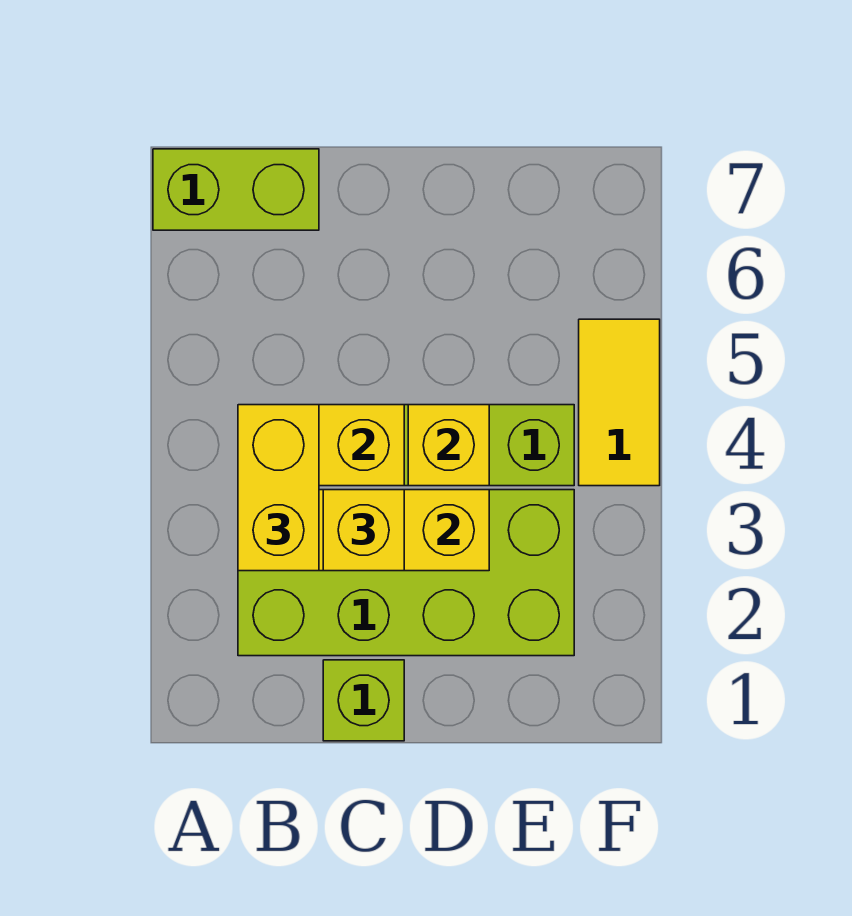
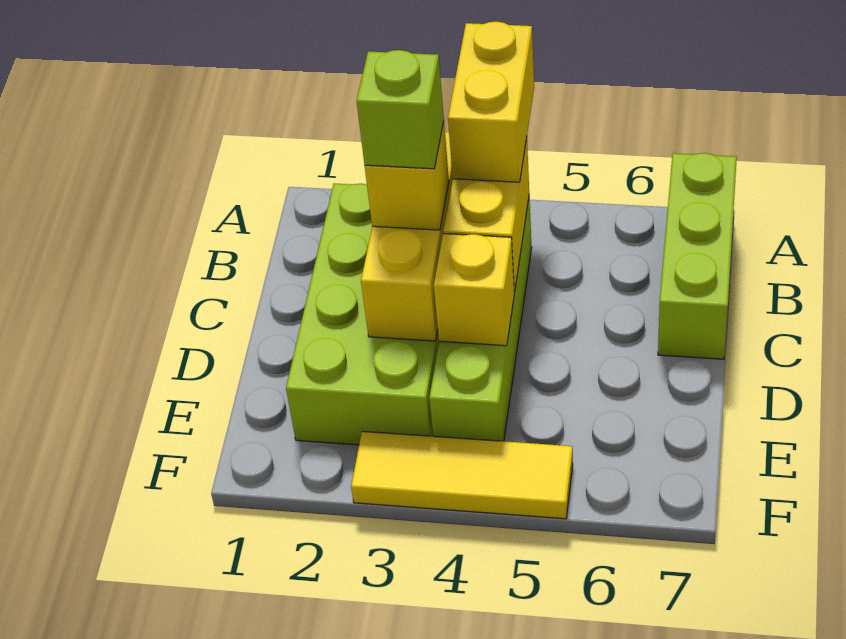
lime 1x2 brick [153,149,319,230] -> lime 1x3 brick [658,153,737,359]
yellow 1x2 brick [238,405,319,571] -> yellow 1x2 brick turned to [448,22,534,182]
lime 1x1 brick [323,660,404,741] -> lime 1x1 brick moved to [357,50,444,169]
yellow 1x2 tile [579,319,660,486] -> yellow 1x3 tile [351,431,573,519]

